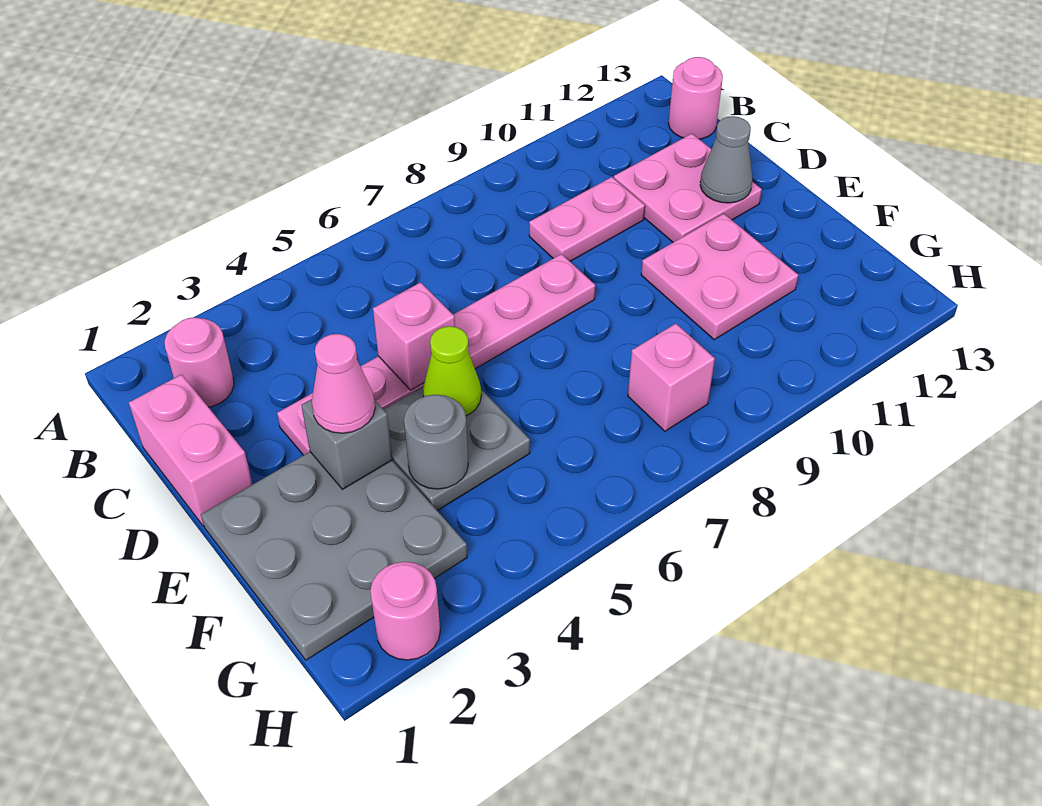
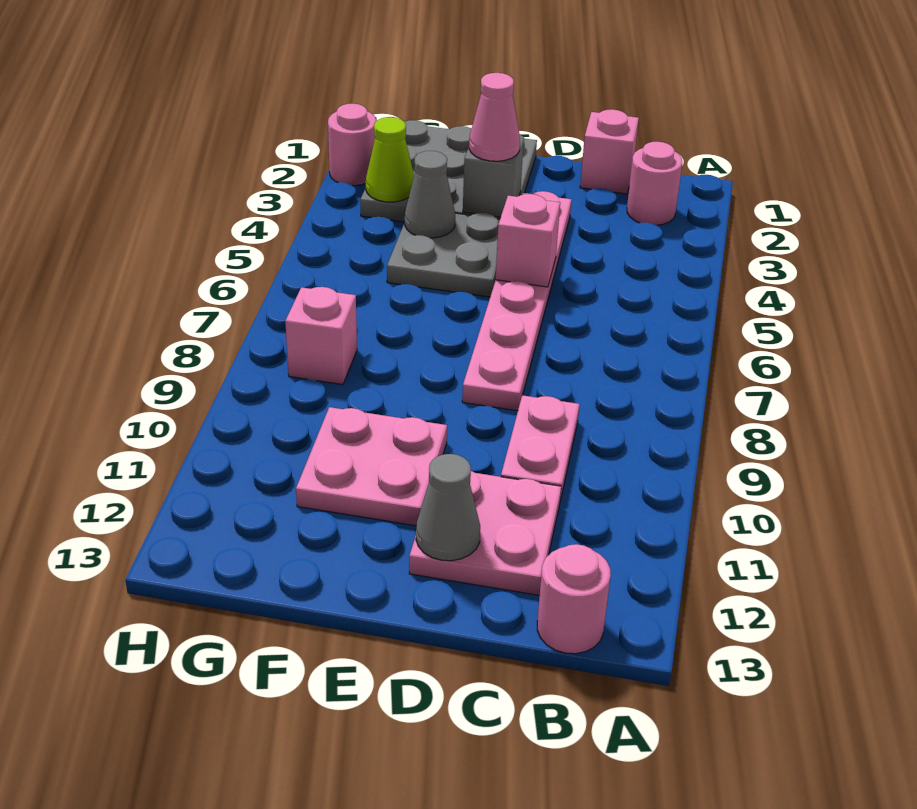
pink 1x2 brick [129,374,253,526] -> pink 1x1 brick [580,109,639,194]
lime 1x1 cone [423,326,481,416] -> lime 1x1 cone moved to [366,117,414,202]
grey 1x1 round brick [404,395,468,489] -> grey 1x1 cone [405,151,455,238]

